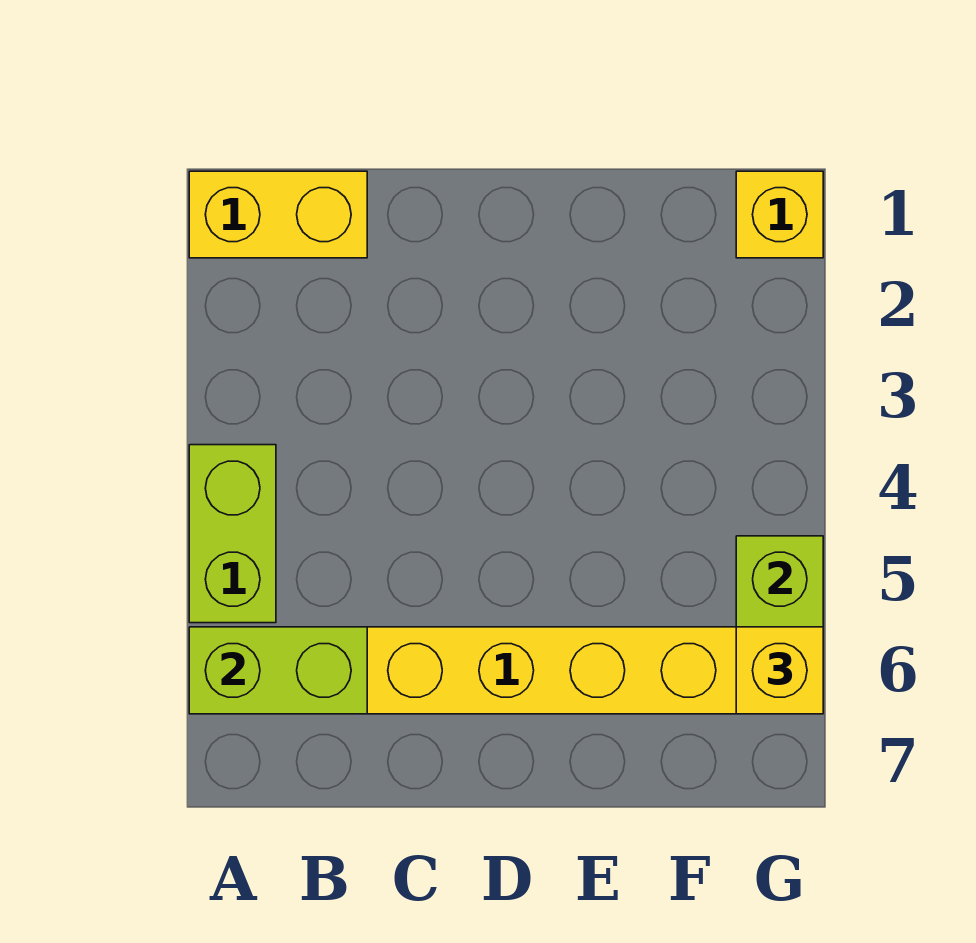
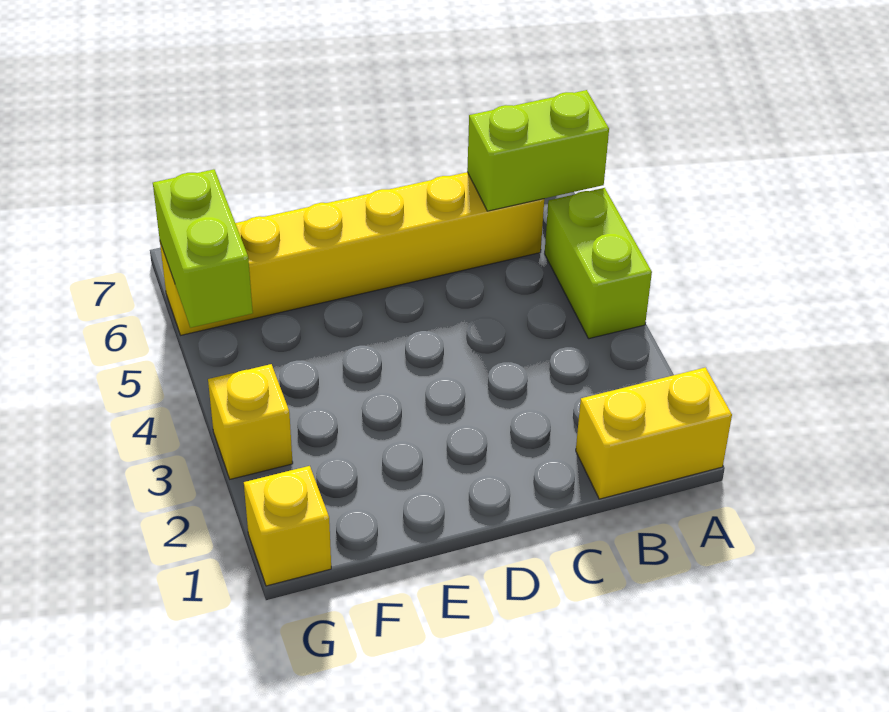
yellow 1x1 brick [736,627,823,714] -> yellow 1x1 brick moved to [208,364,293,479]

